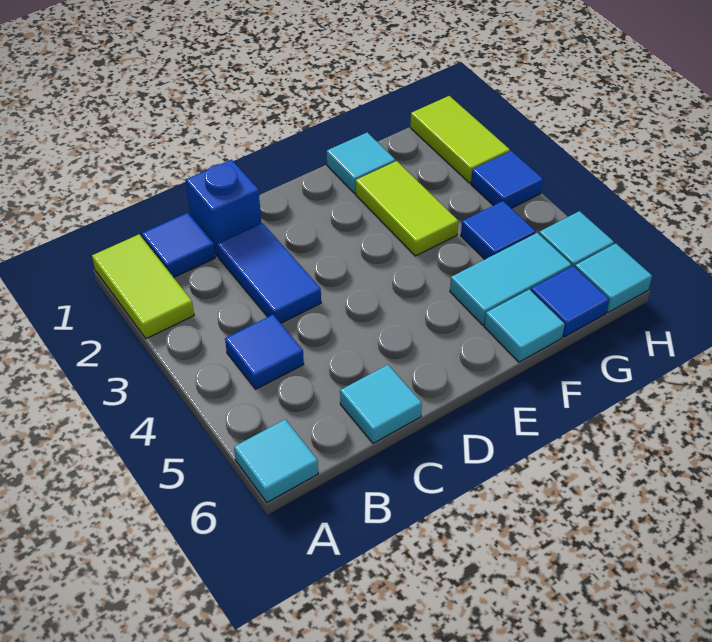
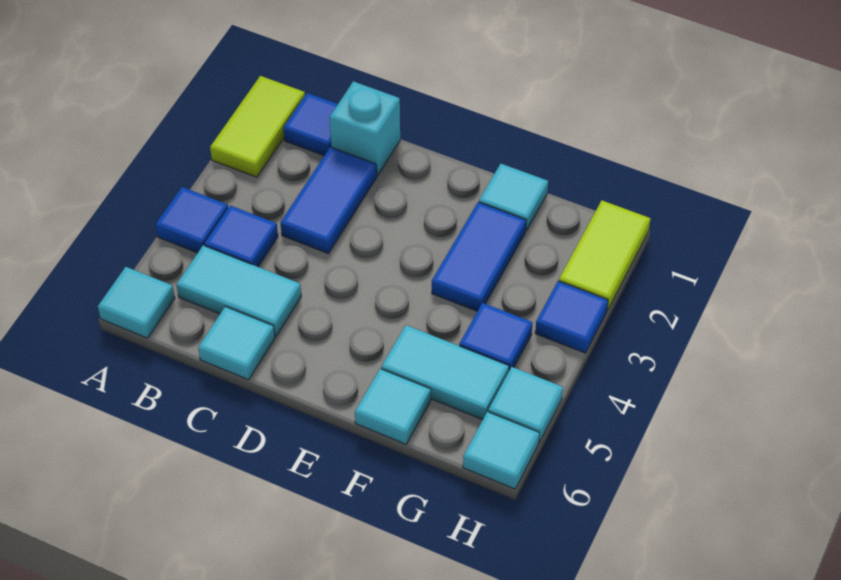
none -> cyan 1x2 tile [176,245,301,336]
blue 1x1 brick [186,160,261,257] -> cyan 1x1 brick [330,81,400,176]
lime 1x2 tile [356,161,458,256] -> blue 1x2 tile [432,202,526,311]
blue 1x1 tile [531,266,609,337] -> blue 1x1 tile moved to [156,187,228,253]

